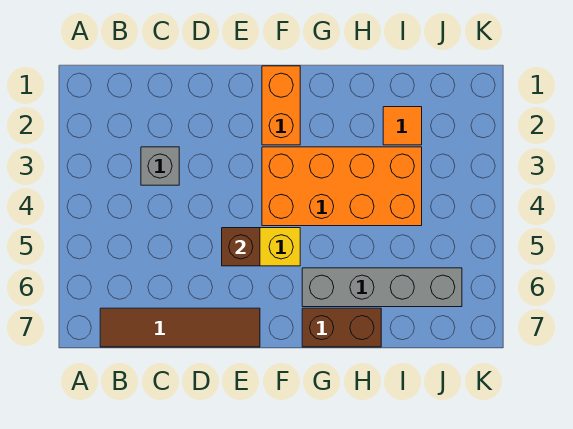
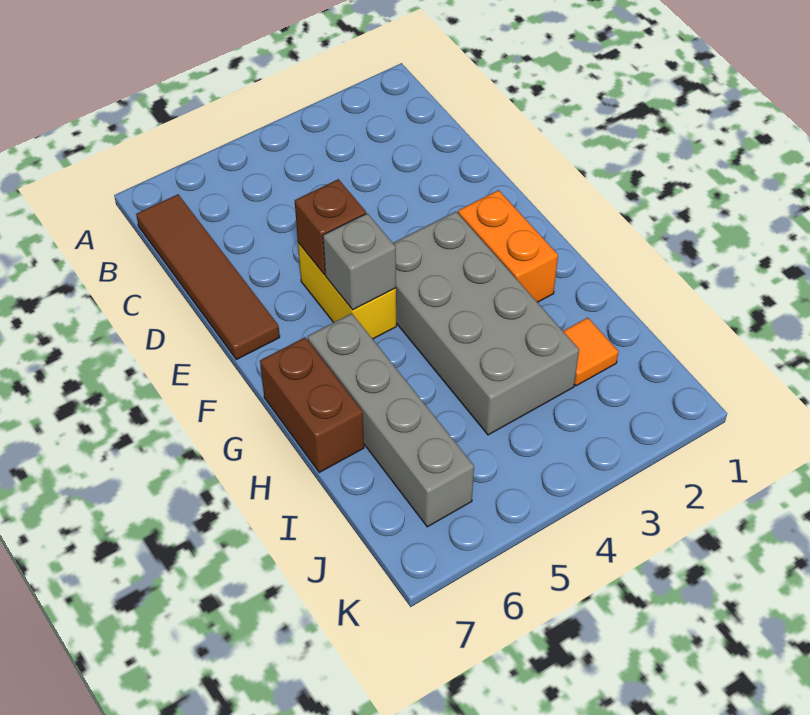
grey 1x1 brick [141,147,179,185] -> grey 1x1 brick moved to [323,213,396,310]
orange 1x2 brick [262,66,300,145] -> orange 1x2 brick turned to [458,190,558,302]
orange 2x4 brick [262,147,422,226] -> grey 2x4 brick [393,212,579,435]

